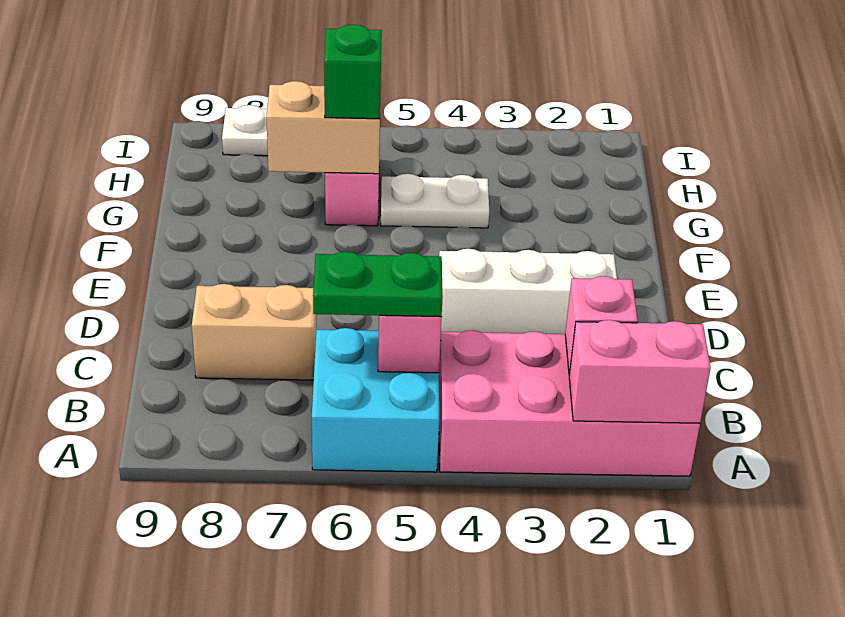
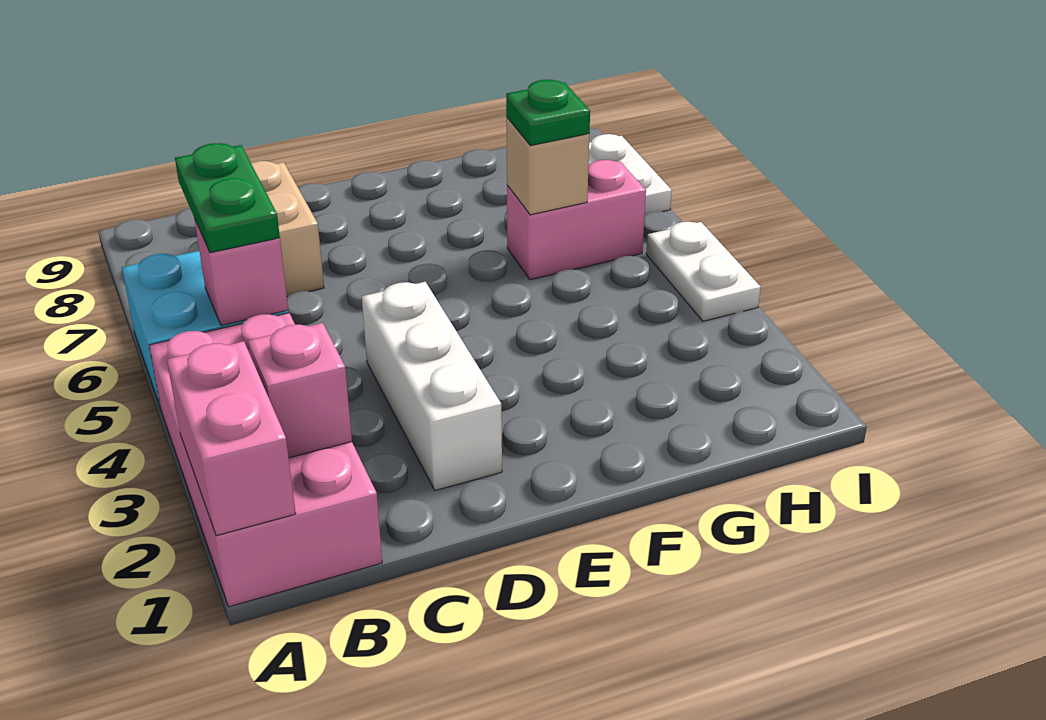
white 1x2 plate [381,174,489,228] -> white 1x2 plate moved to [646,222,761,321]
tan 1x2 brick [267,81,380,174] -> tan 1x1 brick [506,117,589,215]
green 1x1 brick [324,25,382,119] -> green 1x1 plate [506,80,590,146]

